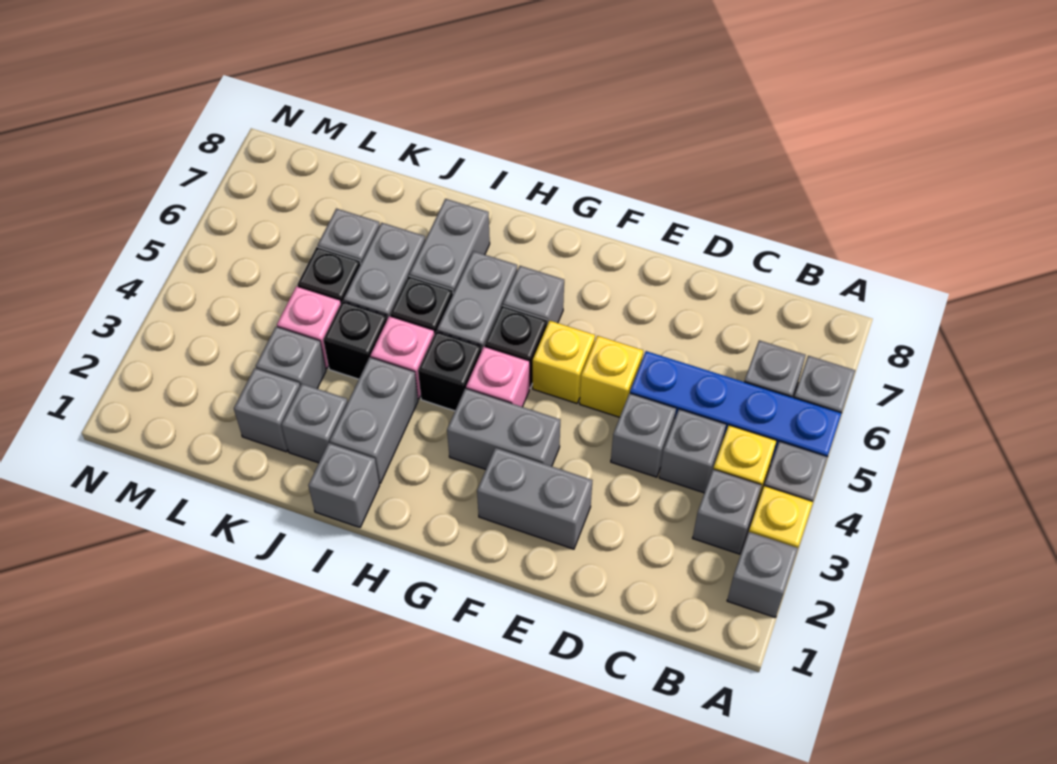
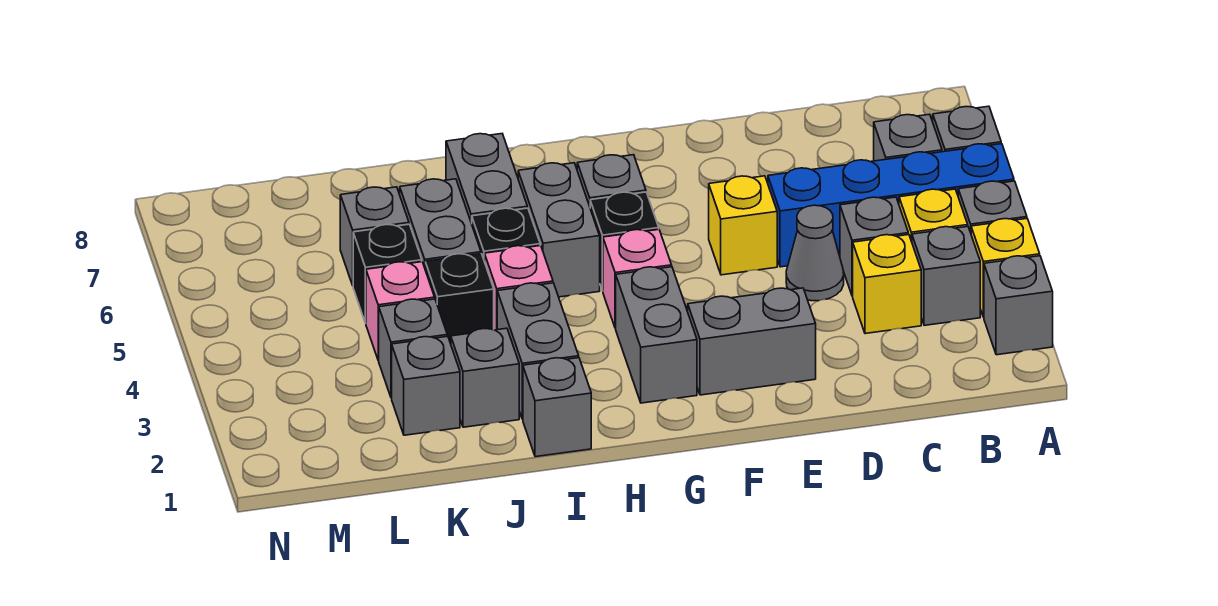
grey 1x1 brick [611,393,676,477] -> grey 1x1 cone [786,205,844,301]
grey 1x2 brick [447,388,560,469] -> grey 1x2 brick turned to [616,267,697,403]
yellow 1x1 brick [533,321,595,403] -> yellow 1x1 brick moved to [853,235,921,334]
black 1x1 brick [418,331,482,411] -> none

